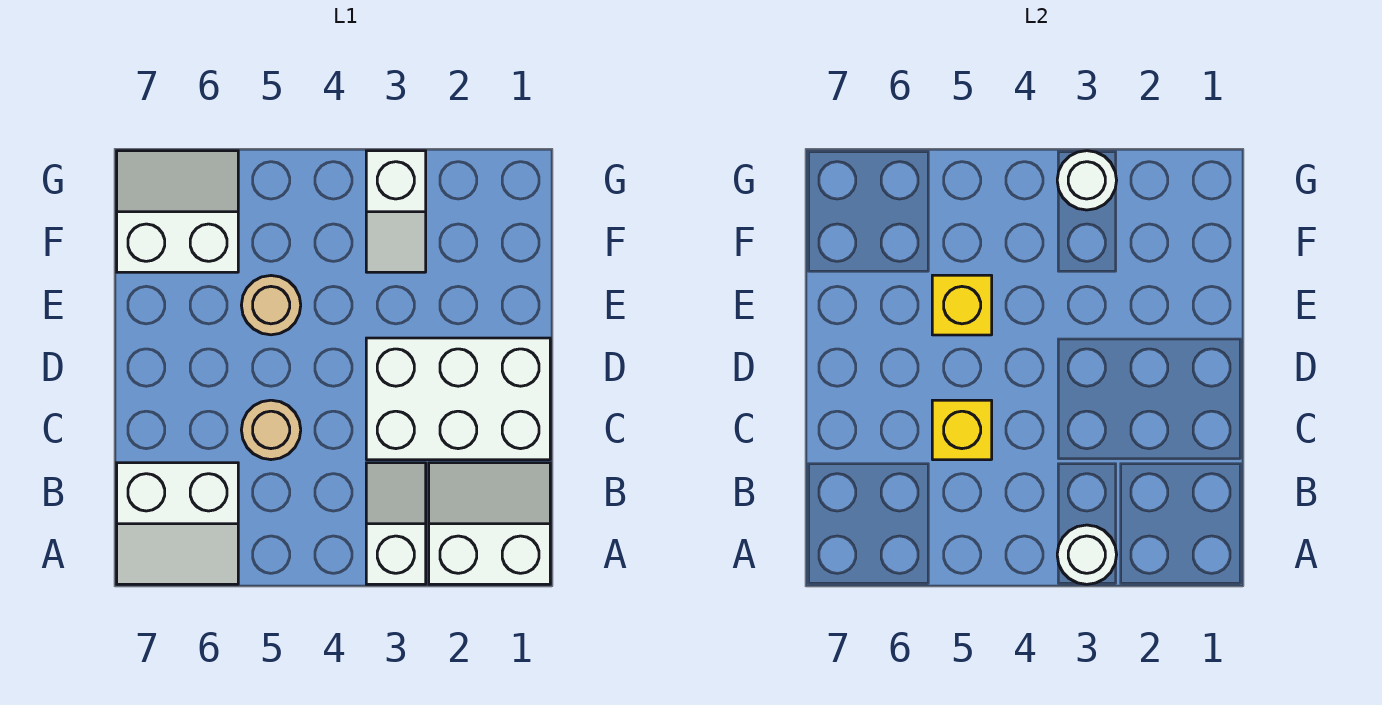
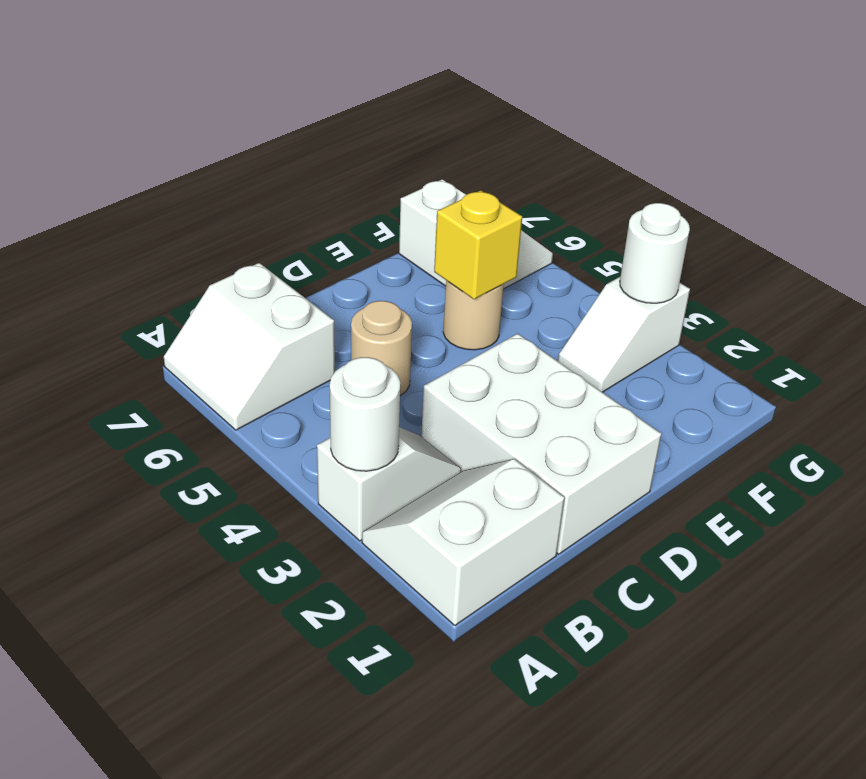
white 2x2 slope [429,463,550,584] -> white 2x2 slope turned to [362,459,564,625]
yellow 1x1 brick [932,400,992,460] -> none

